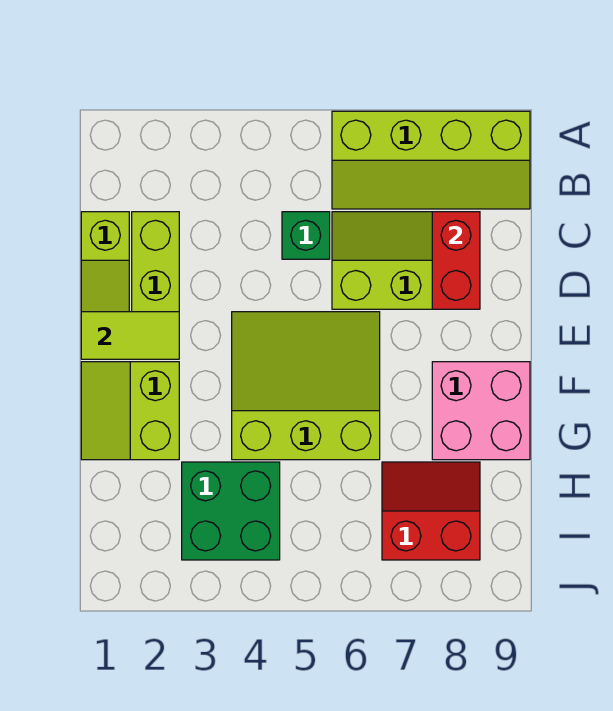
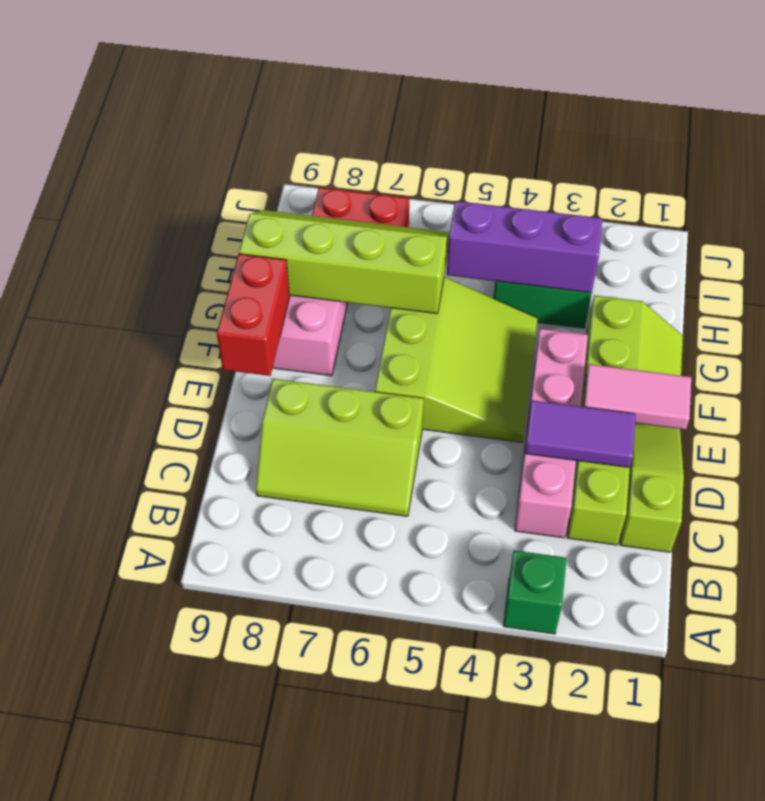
lime 2x4 slope [332,111,530,209] -> lime 2x4 slope moved to [239,210,450,314]
none -> pink 1x4 brick [515,329,588,538]
green 1x1 brick [282,212,330,259] -> green 1x1 brick moved to [503,550,567,634]
red 1x2 brick [432,212,480,309] -> red 1x2 brick moved to [217,254,290,376]
none -> purple 1x2 tile [525,400,636,467]
lime 1x2 tile [81,312,179,359] -> pink 1x2 tile [584,364,691,430]
lime 3x3 slope [232,312,380,460] -> lime 3x3 slope turned to [375,277,538,442]
none -> purple 1x3 brick [447,201,603,293]

